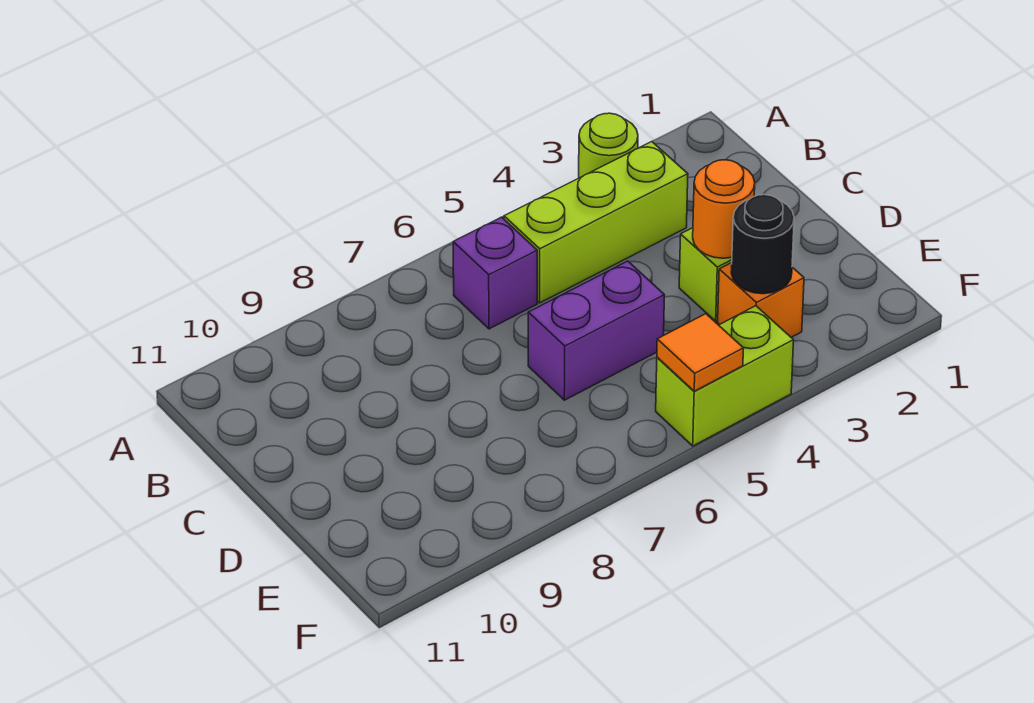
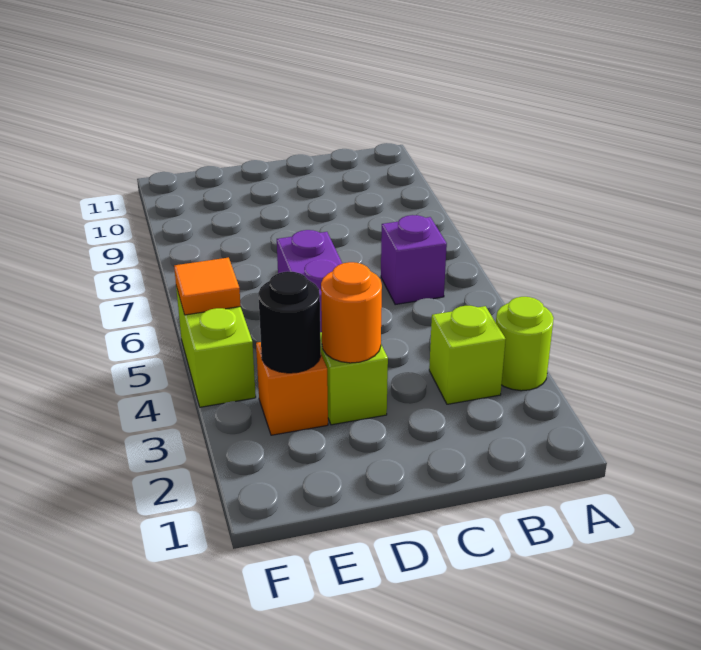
lime 1x3 brick [504,142,688,303] -> lime 1x1 brick [429,306,506,404]

